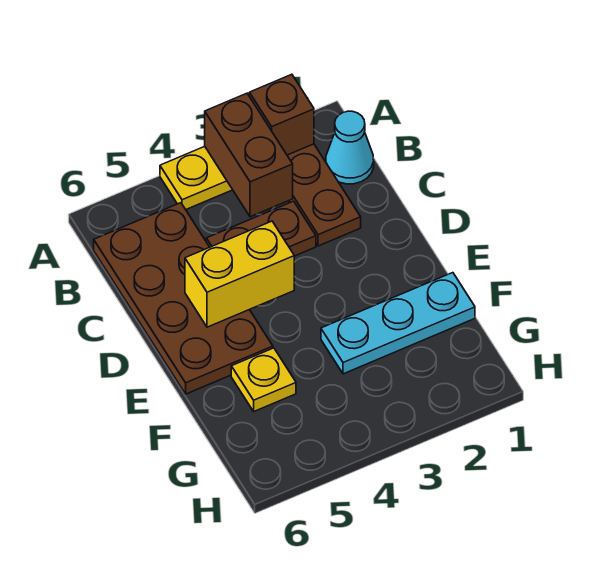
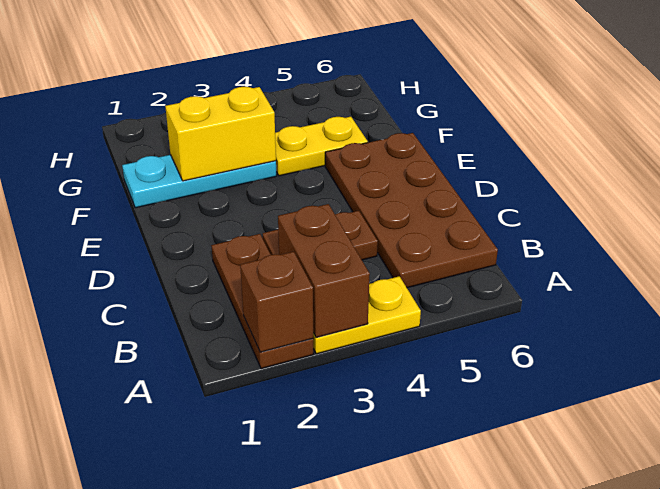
cyan 1x1 cone [326,111,374,184] -> none
yellow 1x2 brick [185,221,294,327] -> yellow 1x2 brick moved to [165,87,276,181]
yellow 1x1 plate [231,348,296,411] -> yellow 1x2 plate [275,117,368,176]

